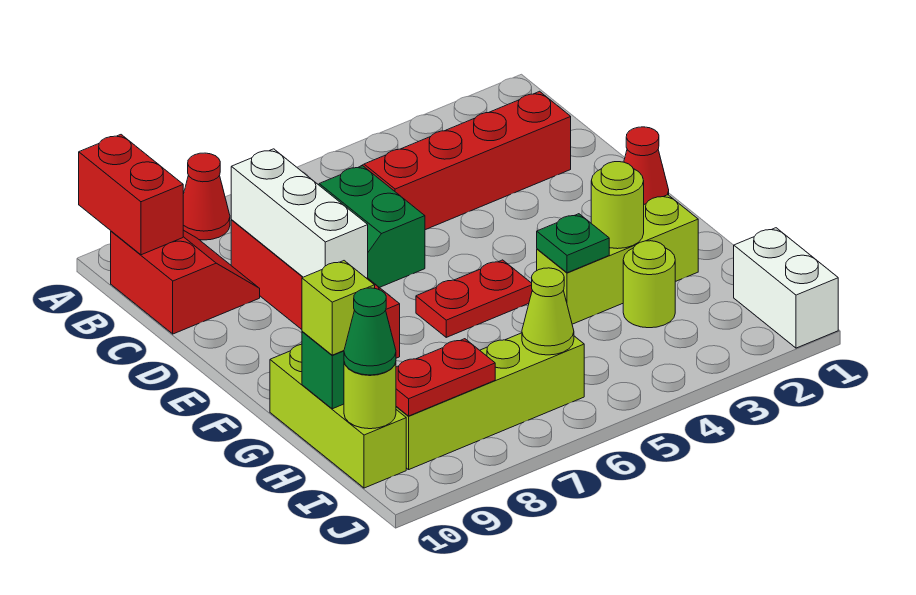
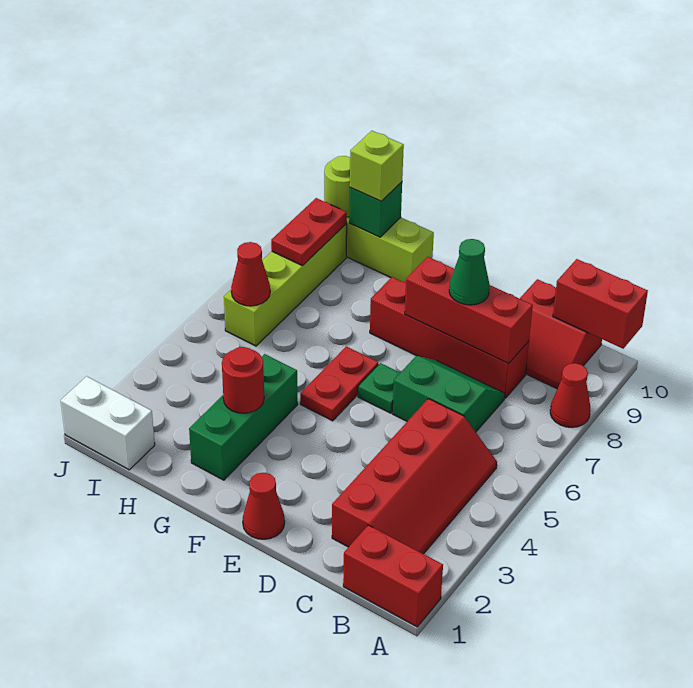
none -> red 1x2 brick [343,525,443,627]
white 1x3 brick [231,149,368,278] -> red 1x3 brick [405,257,533,364]
lime 1x3 brick [537,195,698,324] -> green 1x3 brick [189,354,298,480]
lime 1x1 round brick [591,162,644,249] -> red 1x1 round brick [222,347,264,413]
green 1x1 plate [537,214,609,273] -> green 1x1 plate moved to [358,363,400,413]
lime 1x1 round brick [623,241,675,328] -> none
lime 1x1 cone [522,268,574,355] -> red 1x1 cone [231,242,270,306]
green 1x1 cone [344,288,396,375] -> green 1x1 cone moved to [449,239,490,305]

